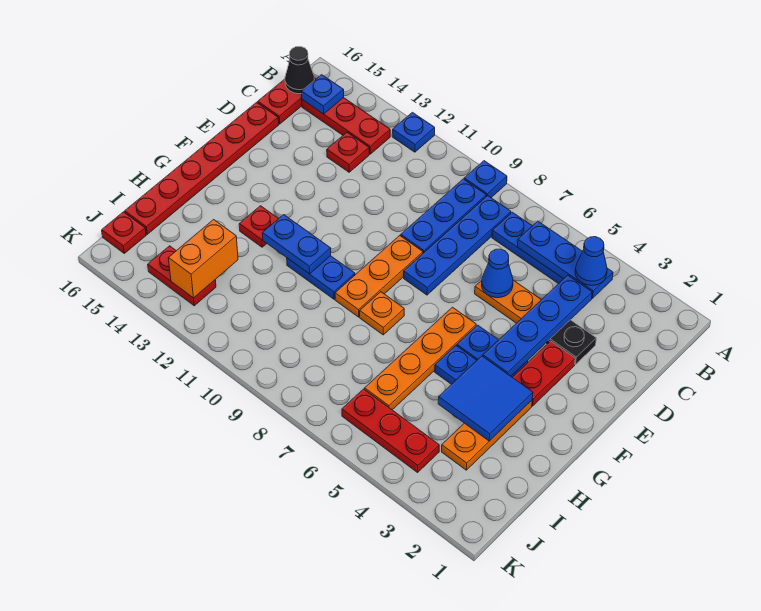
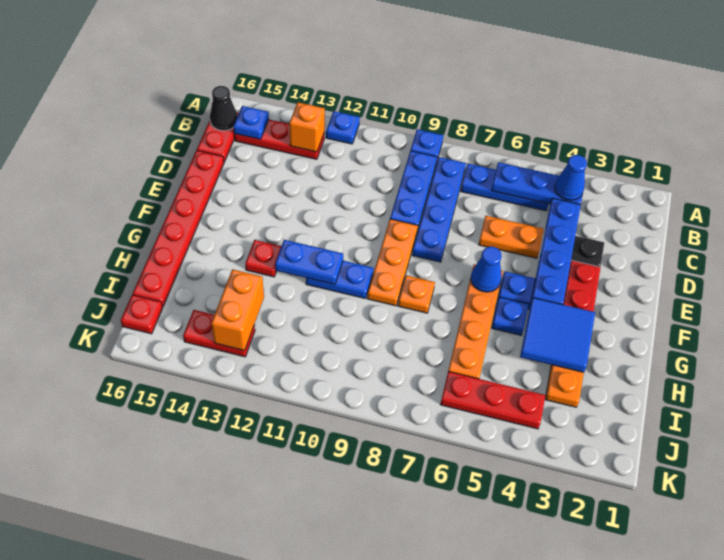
none -> orange 1x1 brick [289,102,325,152]
red 1x1 plate [327,132,369,172] -> none
blue 1x1 cone [482,249,513,298] -> blue 1x1 cone moved to [471,247,502,292]

